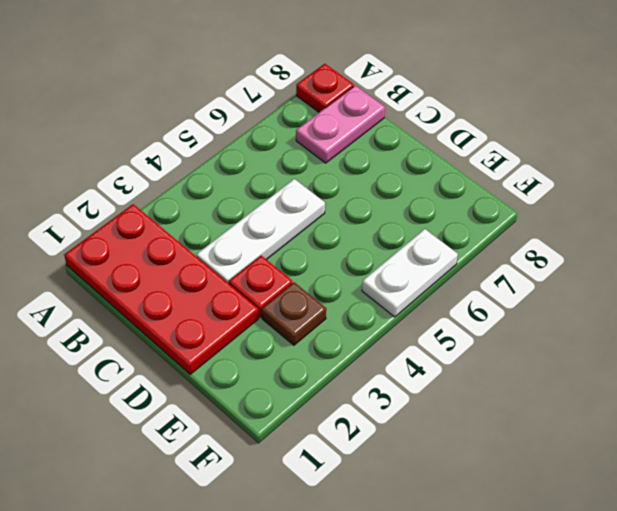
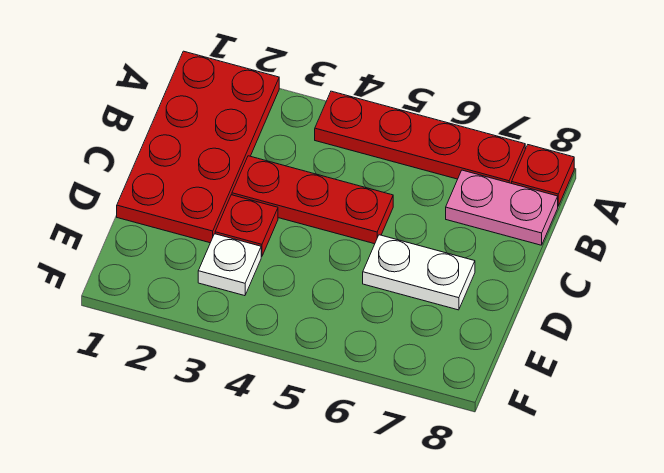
none -> red 1x4 plate [315,91,525,183]
white 1x3 plate [197,179,325,284] -> red 1x3 plate [232,156,393,244]
brown 1x1 plate [262,282,326,345] -> white 1x1 plate [198,234,261,296]
white 1x2 plate [362,229,458,317] -> white 1x2 plate moved to [363,235,475,310]

